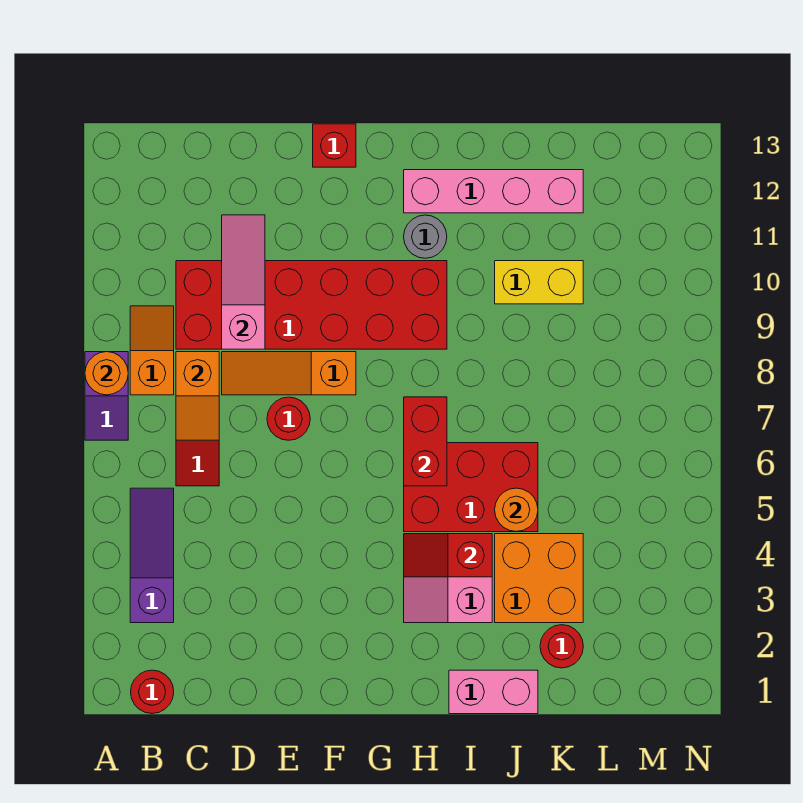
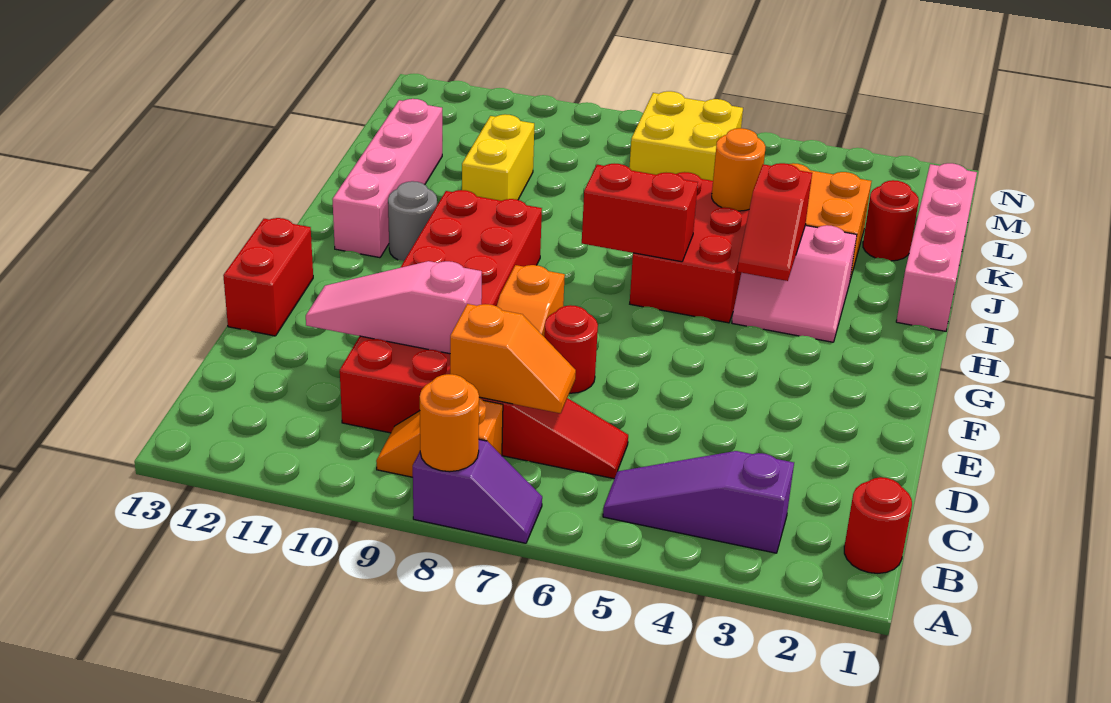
red 1x1 brick [313,124,356,167] -> red 1x2 brick [223,218,313,336]
pink 1x2 brick [449,670,538,714] -> pink 1x4 brick [896,163,977,331]
none -> yellow 2x2 brick [629,91,743,181]

